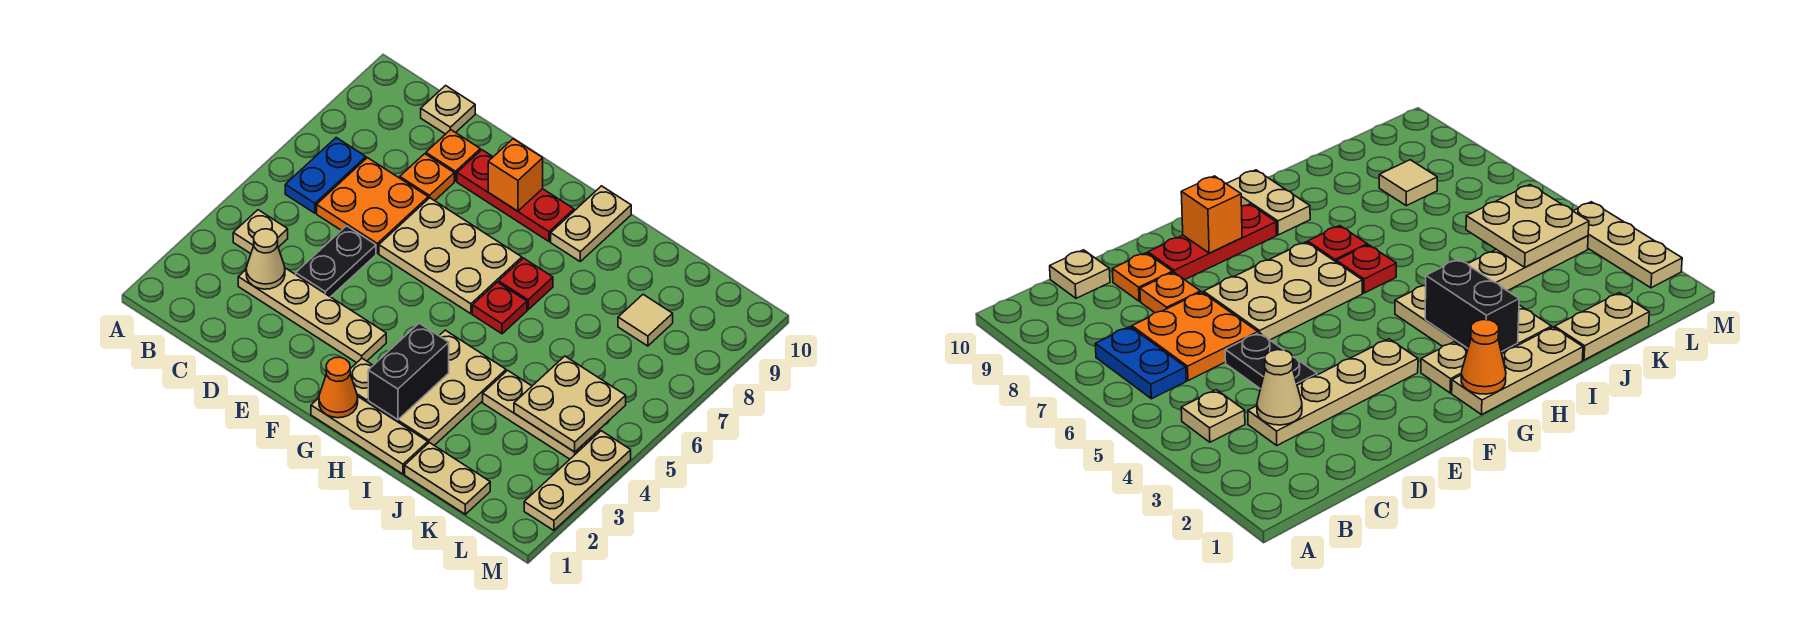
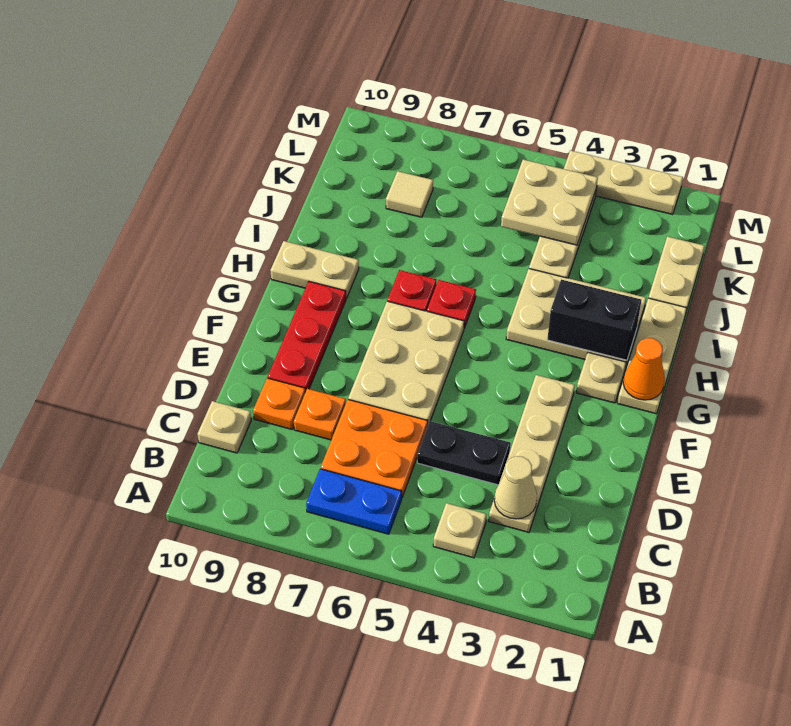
orange 1x1 brick [488,139,543,211] -> none

